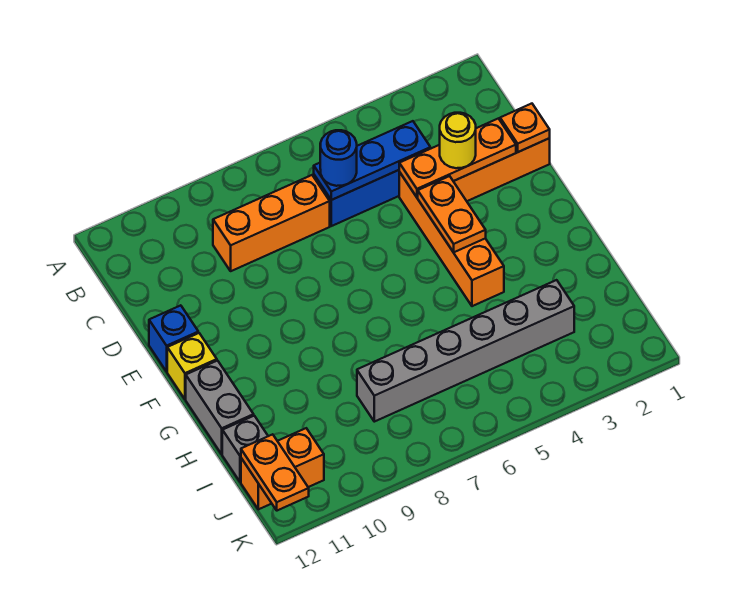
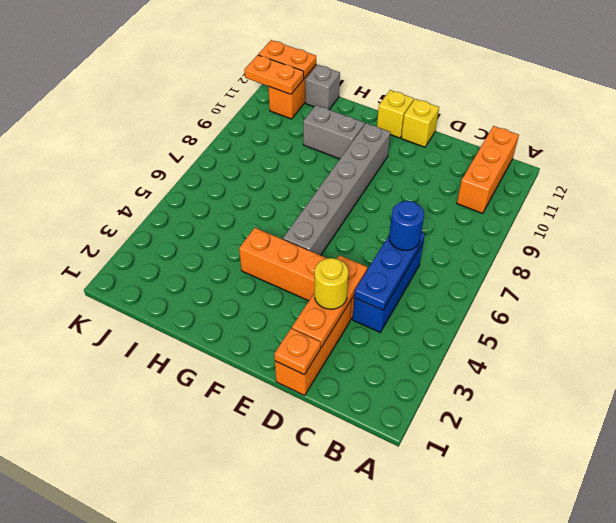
orange 1x3 brick [213,175,330,271] -> orange 1x3 brick moved to [457,126,519,213]
orange 1x2 plate [418,176,486,252] -> orange 1x2 plate moved to [244,55,304,94]
blue 1x1 brick [149,305,198,372] -> yellow 1x1 brick [401,99,439,147]
grey 1x2 brick [186,361,254,454] -> grey 1x2 brick moved to [303,105,365,159]
grey 1x6 brick [357,280,574,422] -> grey 1x6 brick moved to [283,123,390,255]

